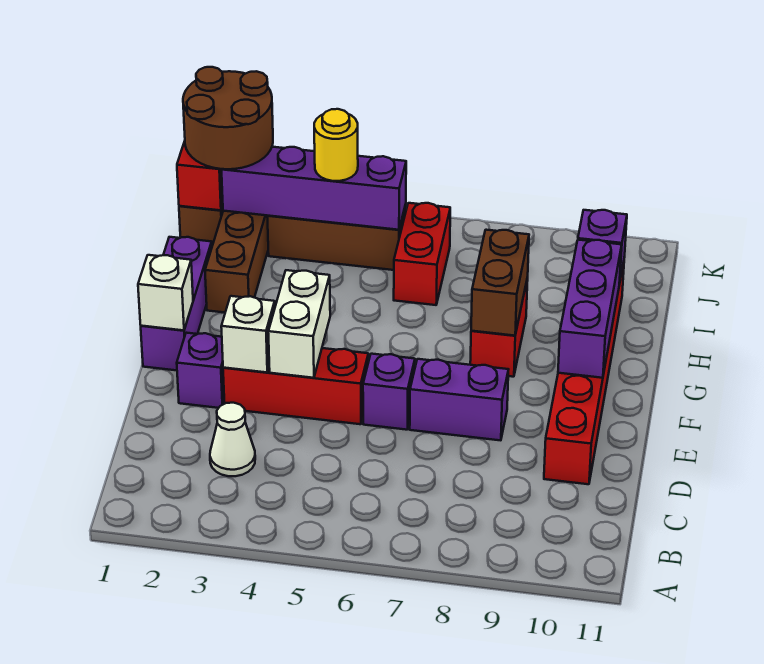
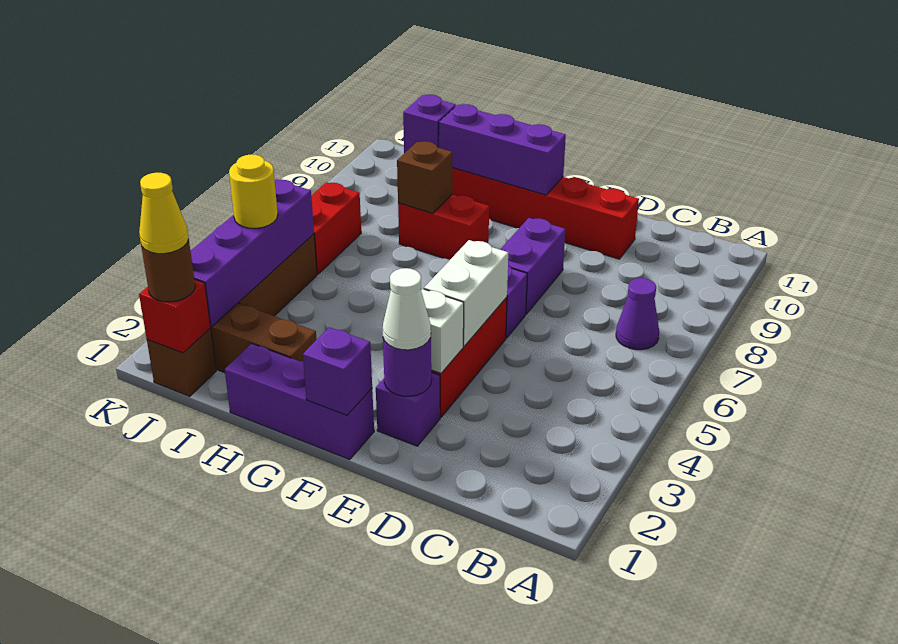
none -> purple 1x1 cone [616,278,659,350]
white 1x1 cone [210,403,255,476] -> white 1x1 cone moved to [382,268,431,350]
none -> purple 1x1 round brick [383,338,432,396]
white 1x2 brick [268,270,330,378] -> white 1x2 brick turned to [424,240,508,346]
white 1x1 brick [138,255,193,330] -> purple 1x1 brick [303,327,372,415]
brown 1x2 brick [471,230,529,336] -> brown 1x1 brick [397,141,452,213]
red 1x2 brick [394,203,450,305] -> red 1x2 brick turned to [311,182,361,274]
brown 2x2 round brick [183,67,273,169] -> brown 1x1 round brick [141,239,195,302]
none -> yellow 1x1 cone [139,173,189,254]

